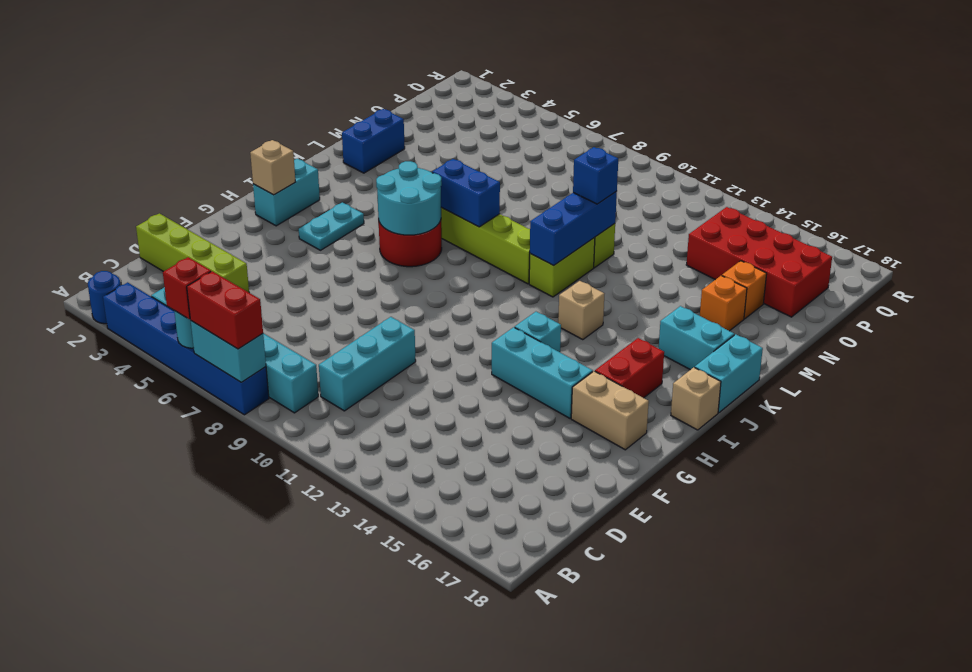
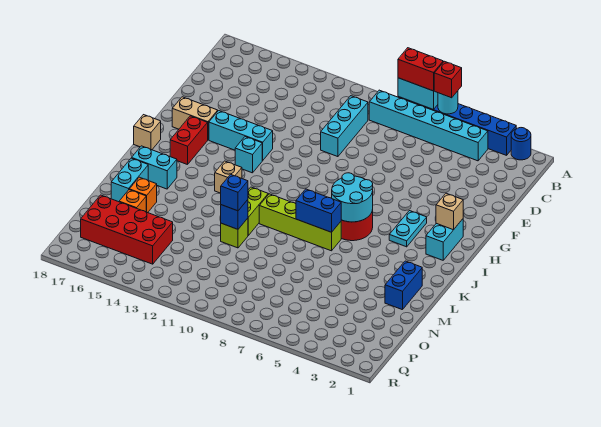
lime 1x4 brick [136,213,249,292] -> none
cyan 1x2 brick [695,334,763,413] -> cyan 1x2 brick moved to [111,158,148,202]
blue 1x3 brick [530,191,617,265] -> blue 1x1 brick [221,200,248,229]

